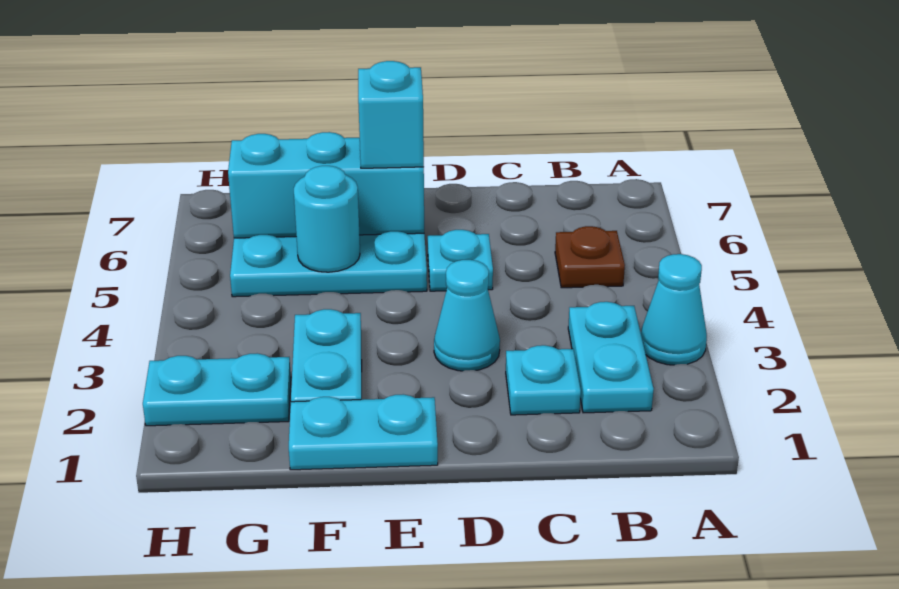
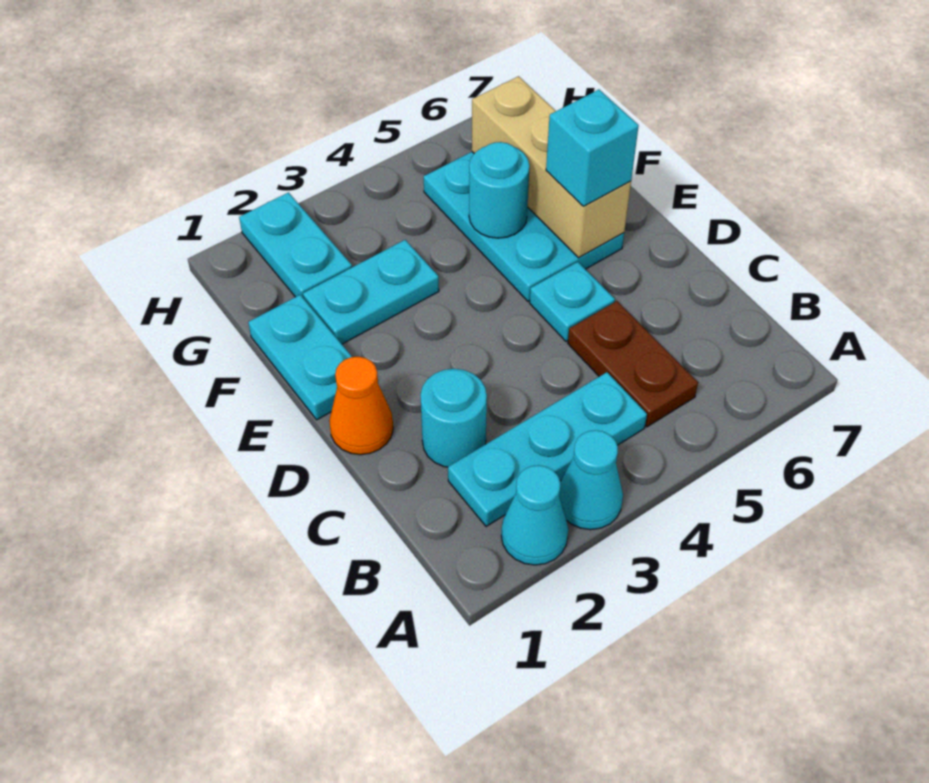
cyan 1x2 plate [568,302,654,413] -> cyan 1x3 plate [448,372,647,526]
brown 1x1 plate [555,226,625,288] -> brown 1x2 plate [568,301,698,427]
cyan 1x1 plate [506,345,581,415] -> cyan 1x1 round brick [421,369,487,467]
none -> orange 1x1 cone [329,357,393,455]
cyan 1x1 cone [434,260,500,371] -> cyan 1x1 cone moved to [501,465,568,565]
cyan 1x3 brick [228,132,424,238] -> tan 1x3 brick [472,76,631,258]

